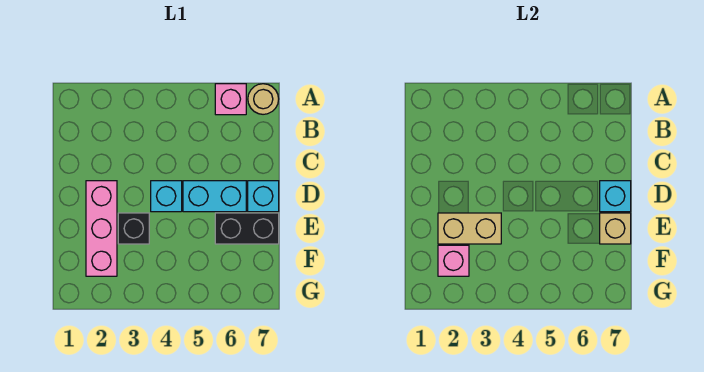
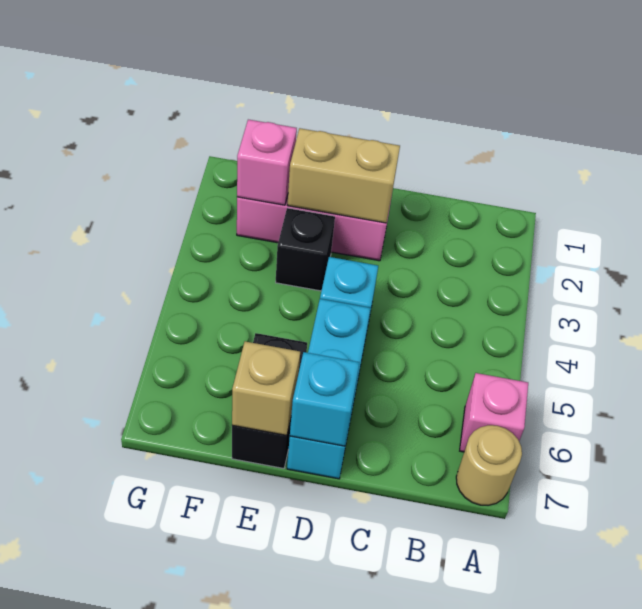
tan 1x2 brick [438,213,501,244] -> tan 1x2 brick turned to [288,128,400,223]

